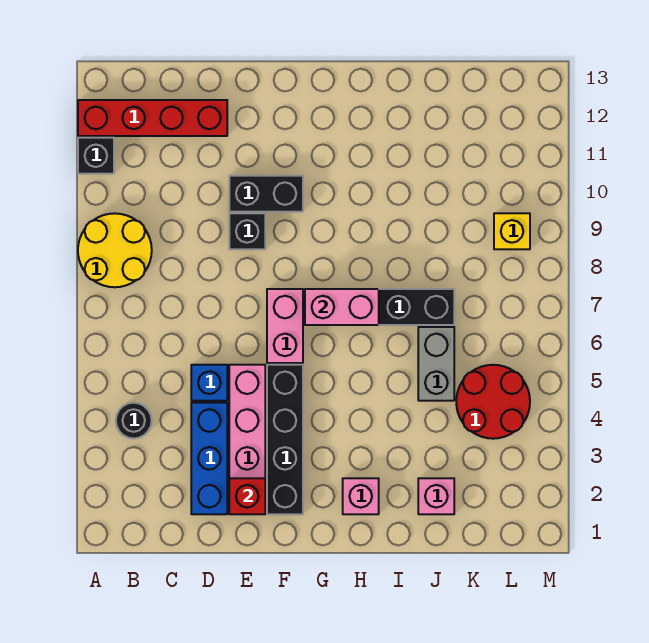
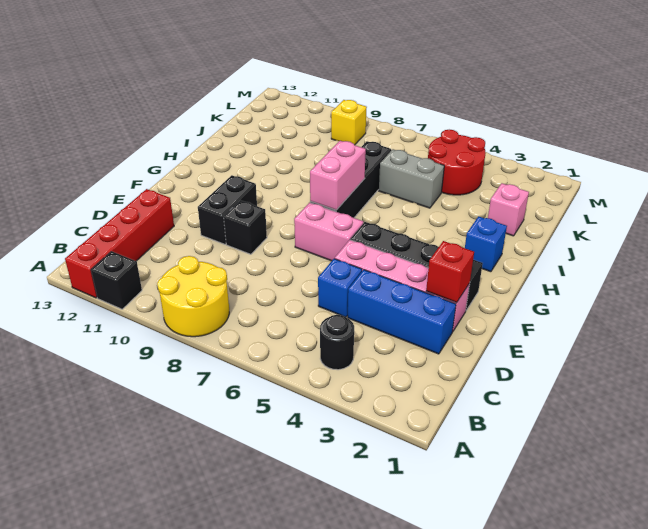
pink 1x1 brick [343,478,379,514] -> blue 1x1 brick [465,216,507,272]

